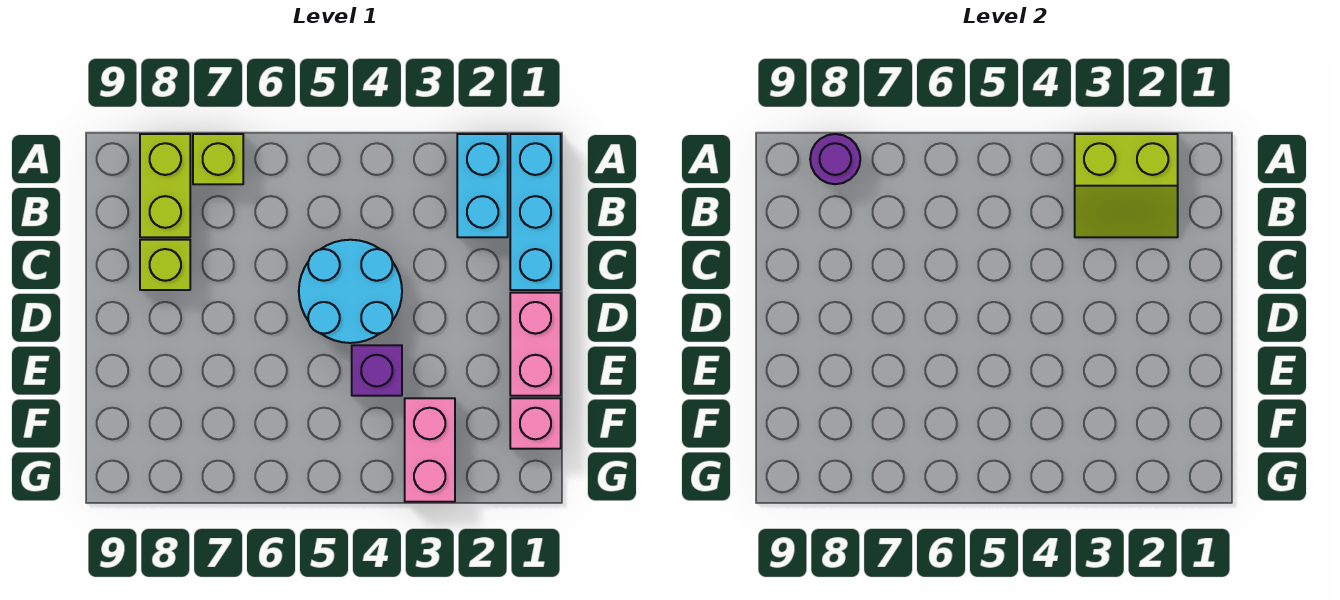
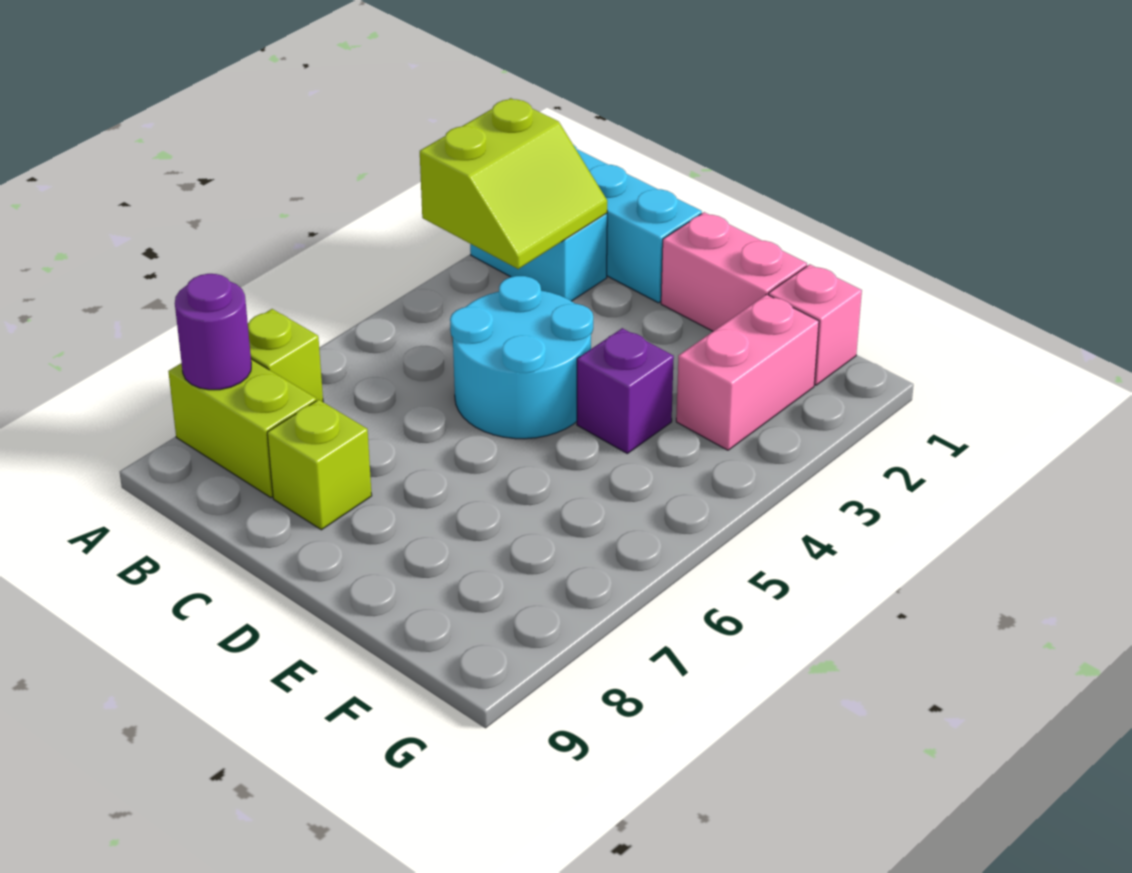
pink 1x2 brick [405,398,455,502] -> pink 1x2 brick turned to [676,294,819,450]

